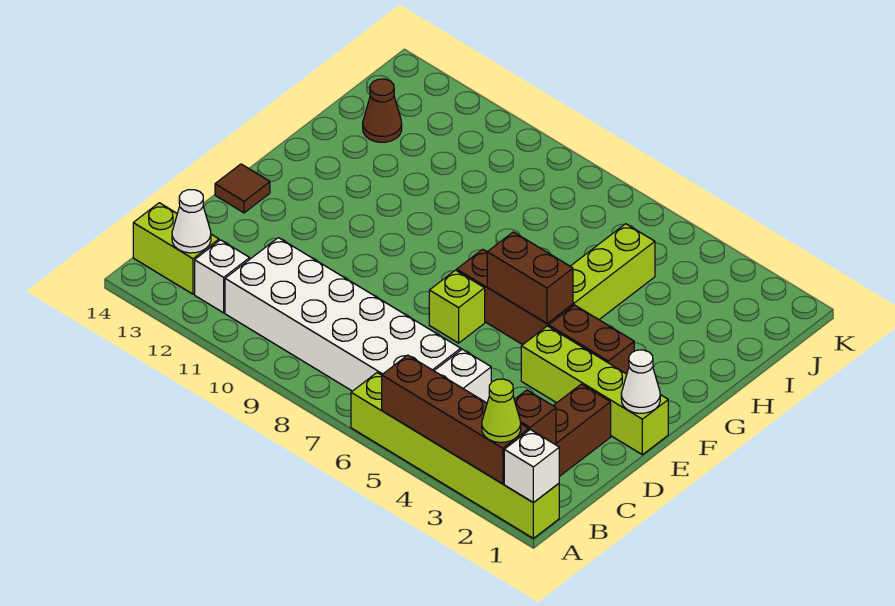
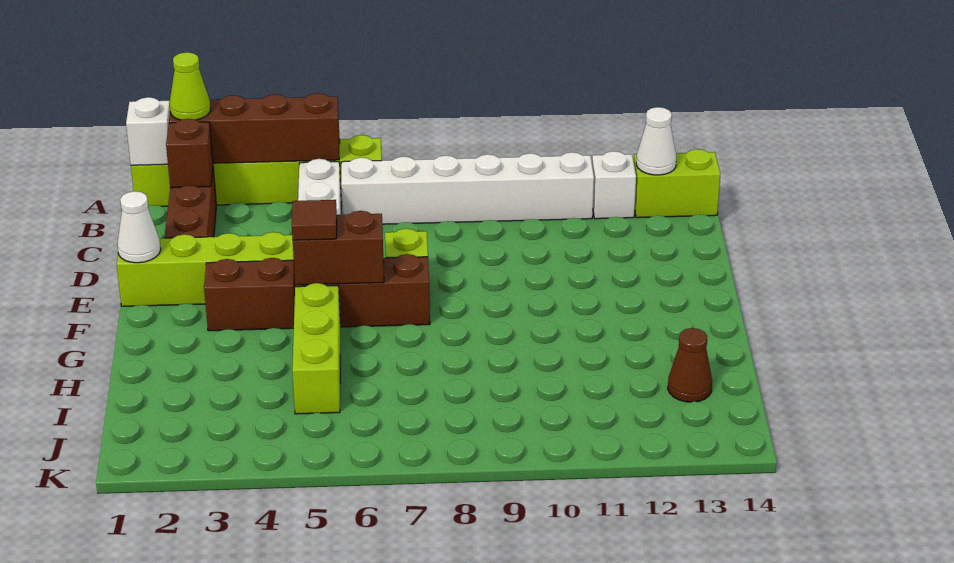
white 2x6 brick [225,238,461,391] -> white 1x6 brick [341,152,594,224]
brown 1x1 tile [215,164,270,213] -> brown 1x1 tile moved to [292,200,337,240]

